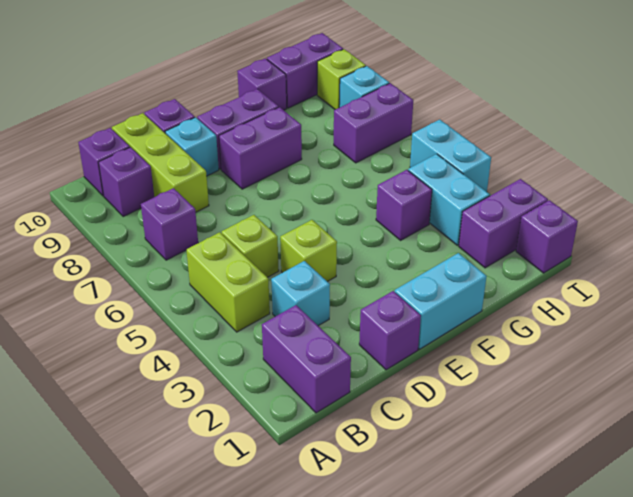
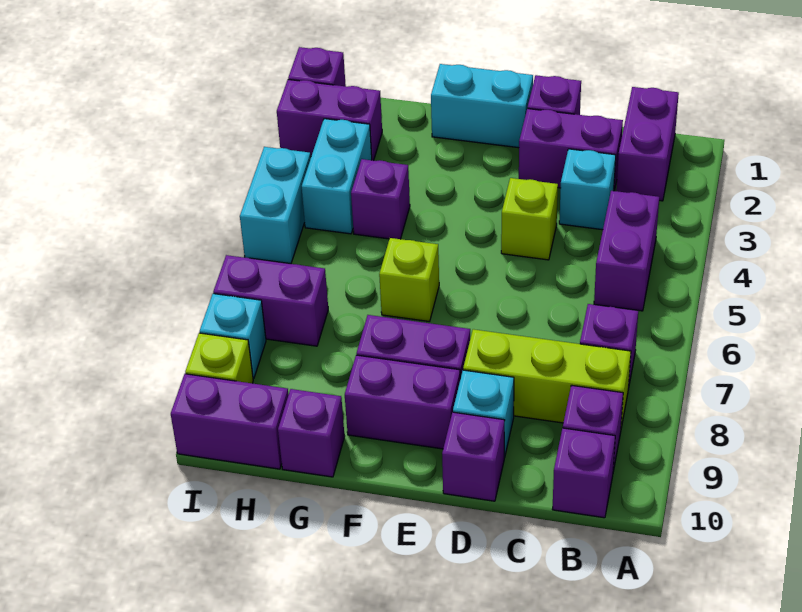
lime 1x2 brick [186,232,270,332] -> purple 1x2 brick [594,191,659,311]
none -> purple 1x2 brick [519,109,623,191]
lime 1x1 brick [222,215,279,277] -> lime 1x1 brick moved to [379,238,439,322]
lime 1x3 brick [112,113,209,212] -> lime 1x3 brick turned to [463,329,631,428]

